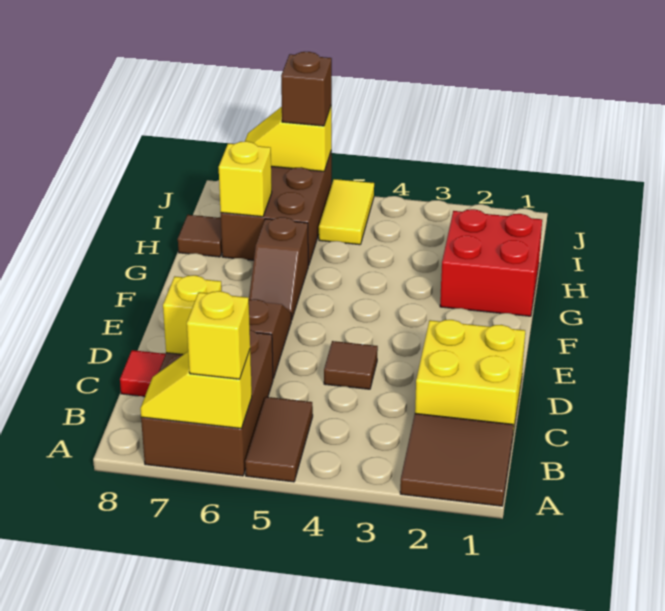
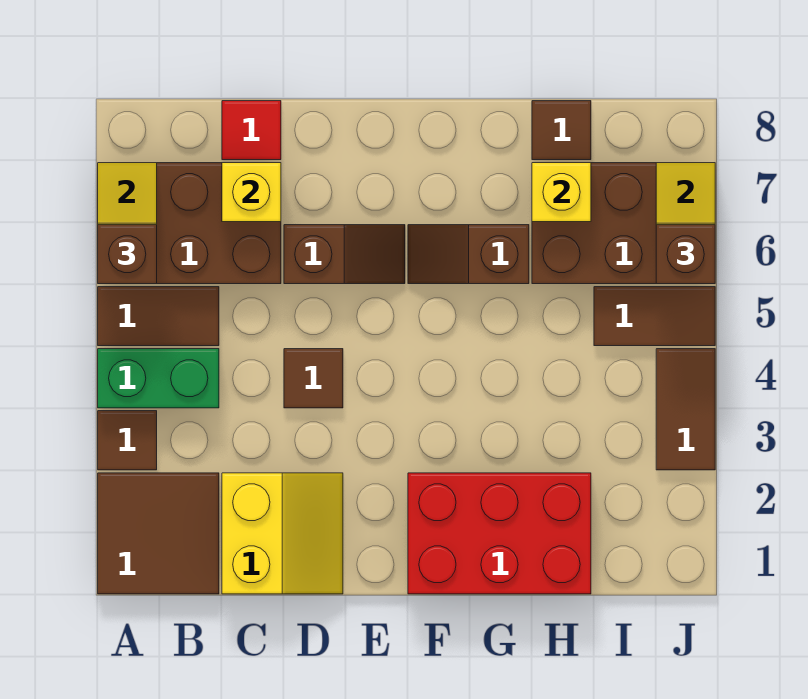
none -> brown 1x1 tile [98,411,157,470]
none -> green 1x2 brick [98,349,219,408]
yellow 1x1 brick [187,291,250,379] -> brown 1x1 brick [98,225,157,284]
yellow 2x2 brick [415,320,525,433] -> yellow 2x2 slope [222,473,343,594]
red 2x2 brick [440,209,542,316] -> red 2x3 brick [408,473,591,594]
yellow 1x2 tile [319,179,374,245] -> brown 1x2 tile [594,287,715,346]
none -> brown 1x2 tile [656,349,715,470]

